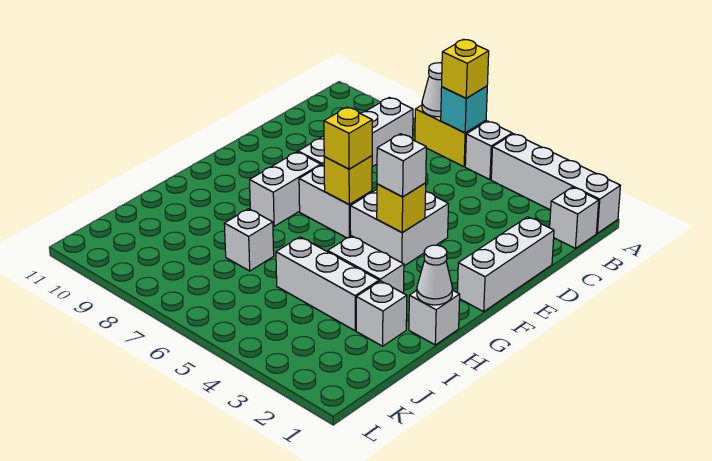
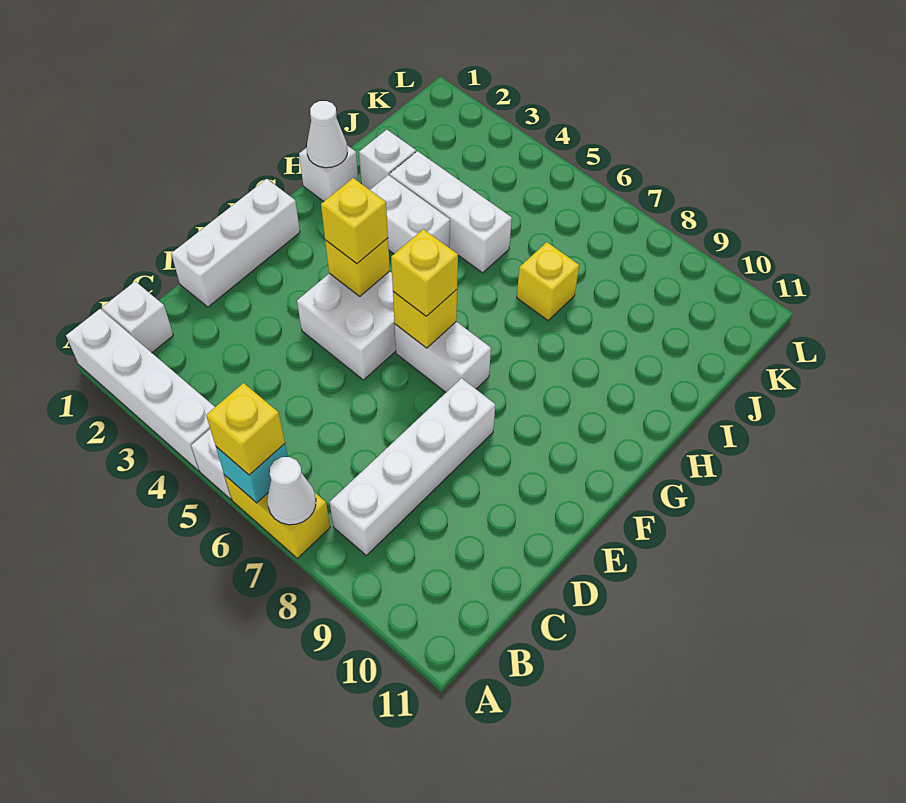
white 1x1 brick [377,134,426,197] -> yellow 1x1 brick [321,178,388,264]
white 1x2 brick [250,152,321,226] -> none
white 1x1 brick [224,209,274,271] -> yellow 1x1 brick [517,242,579,321]

